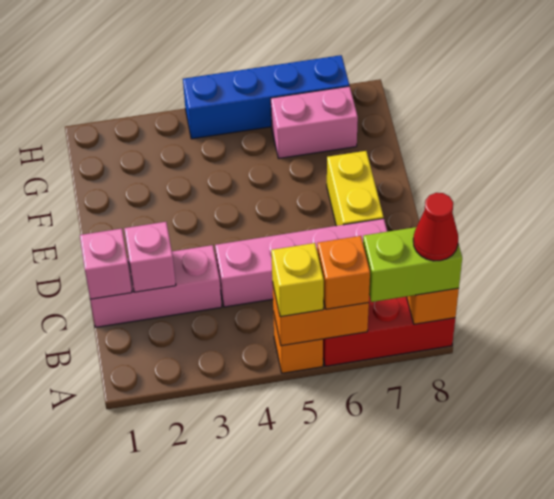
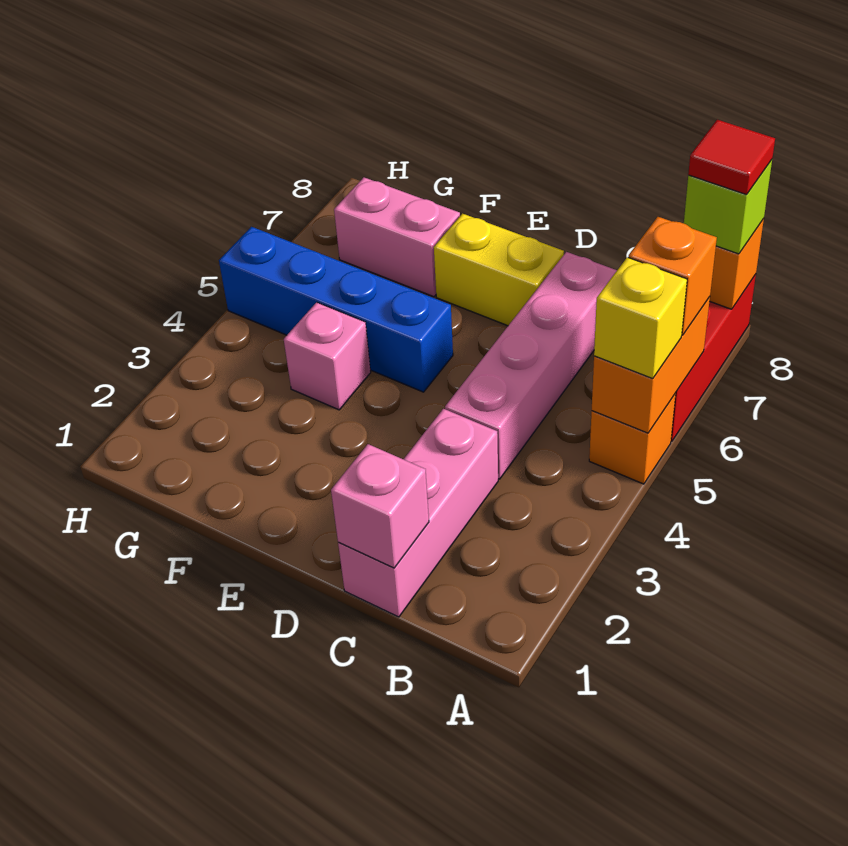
lime 1x2 brick [363,227,462,302] -> lime 1x1 brick [684,160,772,254]
red 1x1 cone [413,193,458,261] -> red 1x1 tile [688,120,775,195]
pink 1x1 brick [124,222,176,292] -> pink 1x1 brick moved to [284,302,371,410]
pink 1x2 brick [271,86,358,158] -> pink 1x2 brick turned to [334,177,460,297]
blue 1x4 brick [183,55,349,139] -> blue 1x4 brick turned to [219,227,453,392]

